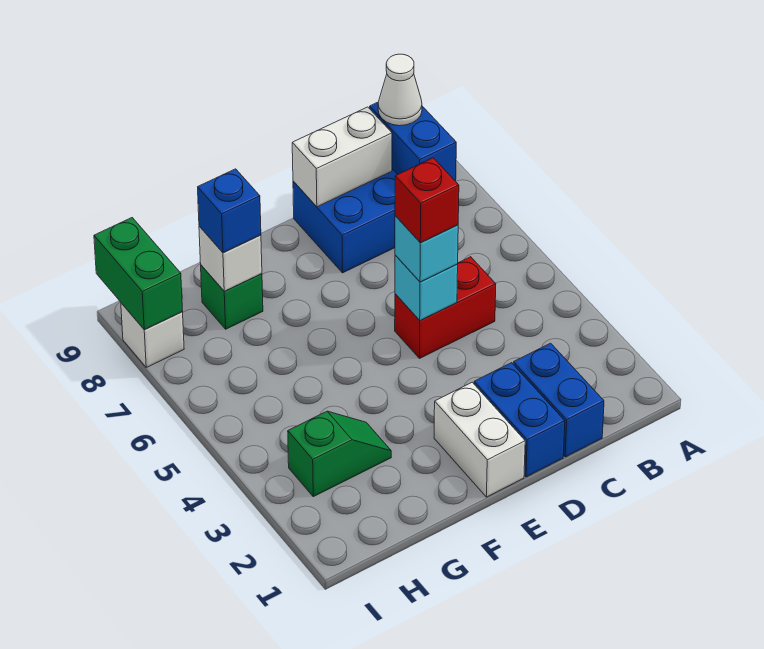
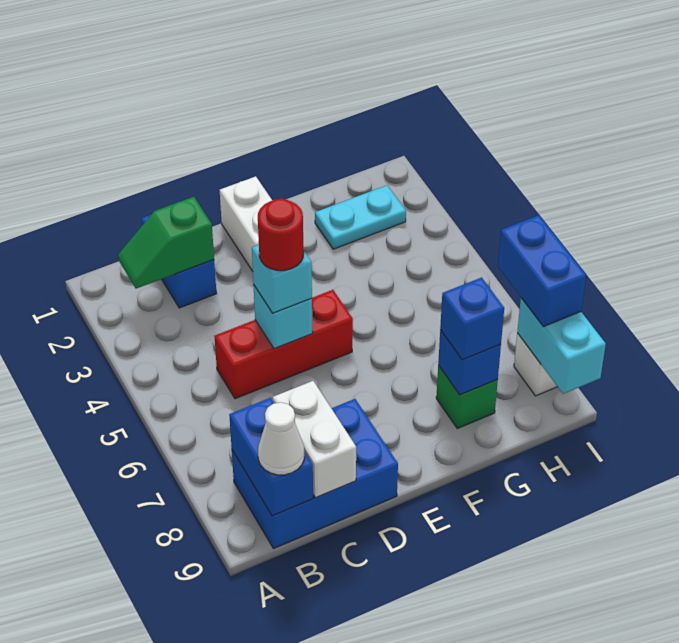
red 1x2 brick [395,257,496,358] -> red 1x3 brick [214,290,353,399]
white 1x2 brick [292,107,392,207] -> white 1x2 brick turned to [273,381,356,498]
blue 1x2 brick [474,363,565,477] -> blue 1x2 brick moved to [498,215,586,327]
red 1x1 brick [395,158,459,243] -> red 1x1 round brick [258,199,304,271]
none -> cyan 1x2 plate [315,185,406,249]
green 1x2 slope [288,411,391,497] -> green 1x2 slope moved to [118,197,214,289]
white 1x1 brick [199,226,262,291] -> blue 1x1 brick [438,330,501,395]
green 1x2 brick [94,218,183,330] -> cyan 1x2 brick [517,298,606,394]

